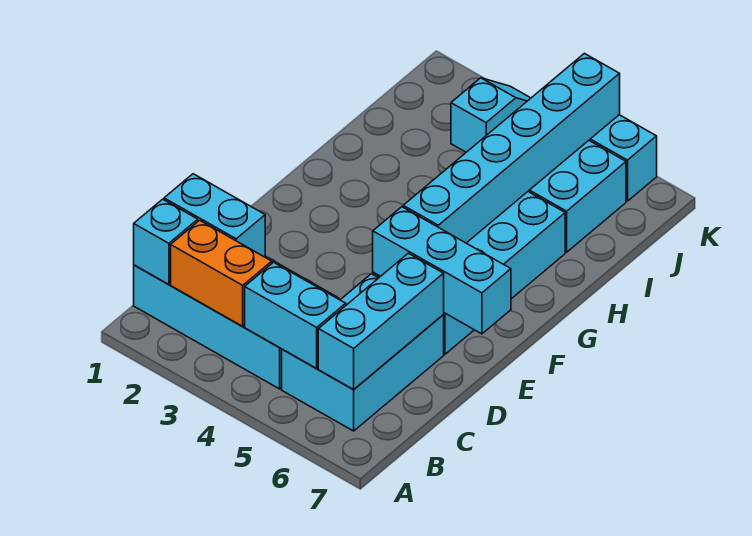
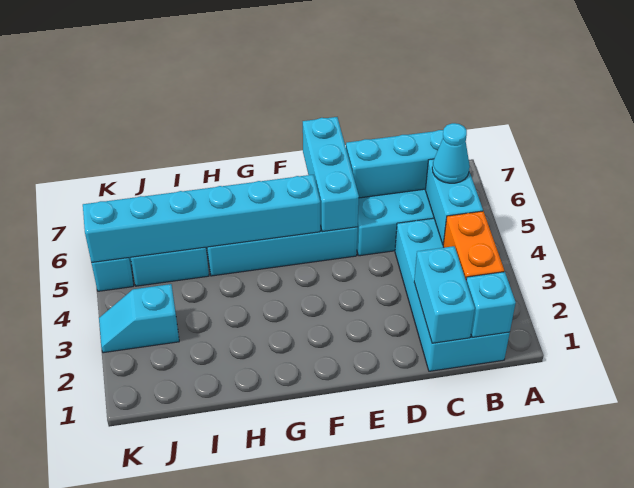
none -> cyan 1x1 cone [432,123,470,183]

